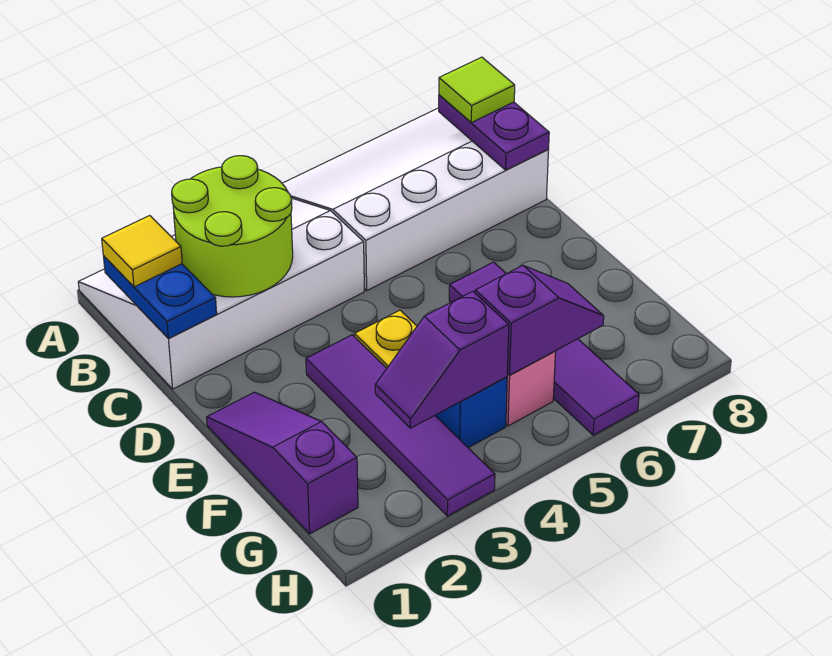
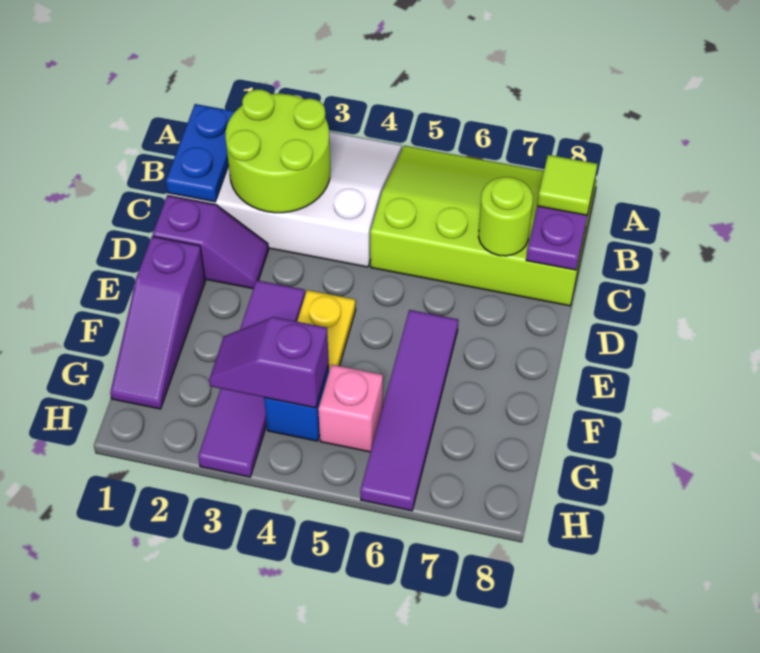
white 3x4 slope [282,108,548,290] -> lime 3x4 slope [370,146,597,306]
yellow 1x1 tile [102,216,182,287] -> none
none -> lime 1x1 round brick [479,177,533,256]
purple 1x3 slope [207,392,358,534] -> purple 1x3 slope turned to [110,236,205,409]
purple 1x2 slope [475,265,604,375] -> purple 1x2 slope moved to [153,195,268,289]

